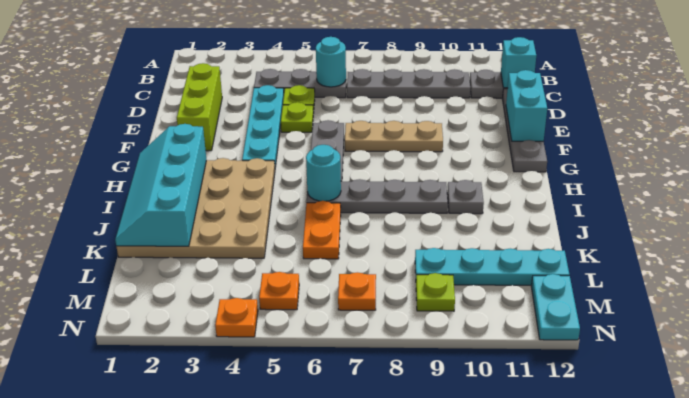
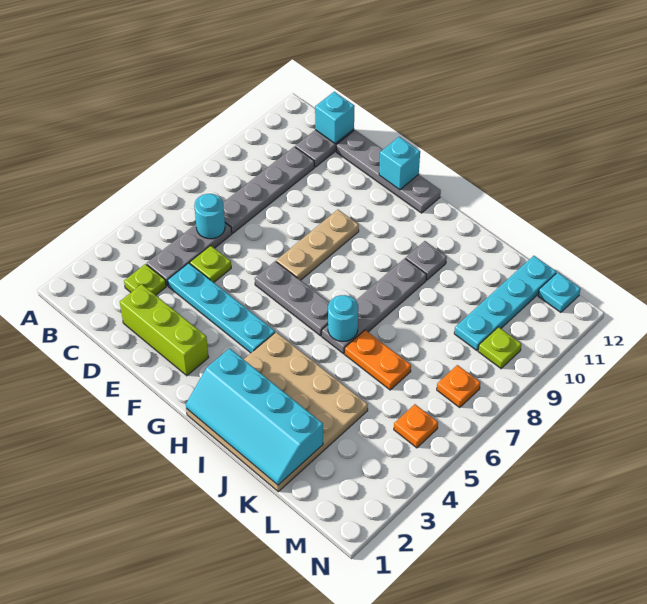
lime 1x1 plate [281,102,313,132] -> lime 1x1 plate moved to [124,264,166,295]
cyan 1x2 brick [506,70,547,141] -> cyan 1x1 brick [379,137,420,190]
cyan 1x2 plate [531,274,580,340] -> cyan 1x1 plate [538,272,581,312]
orange 1x1 plate [215,298,258,337] -> none

